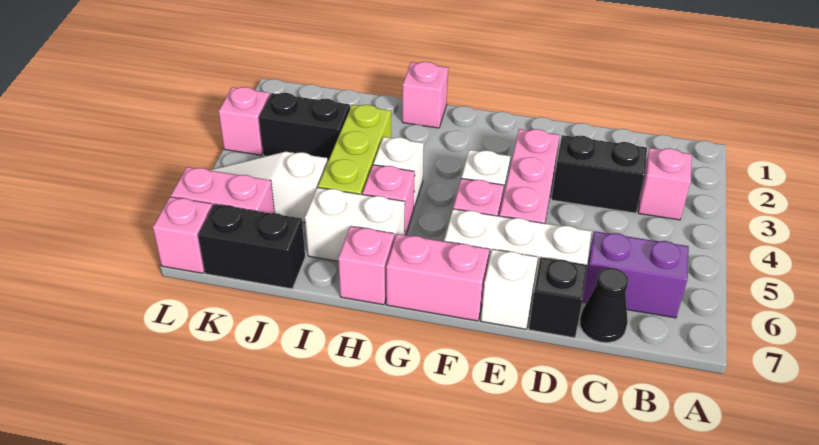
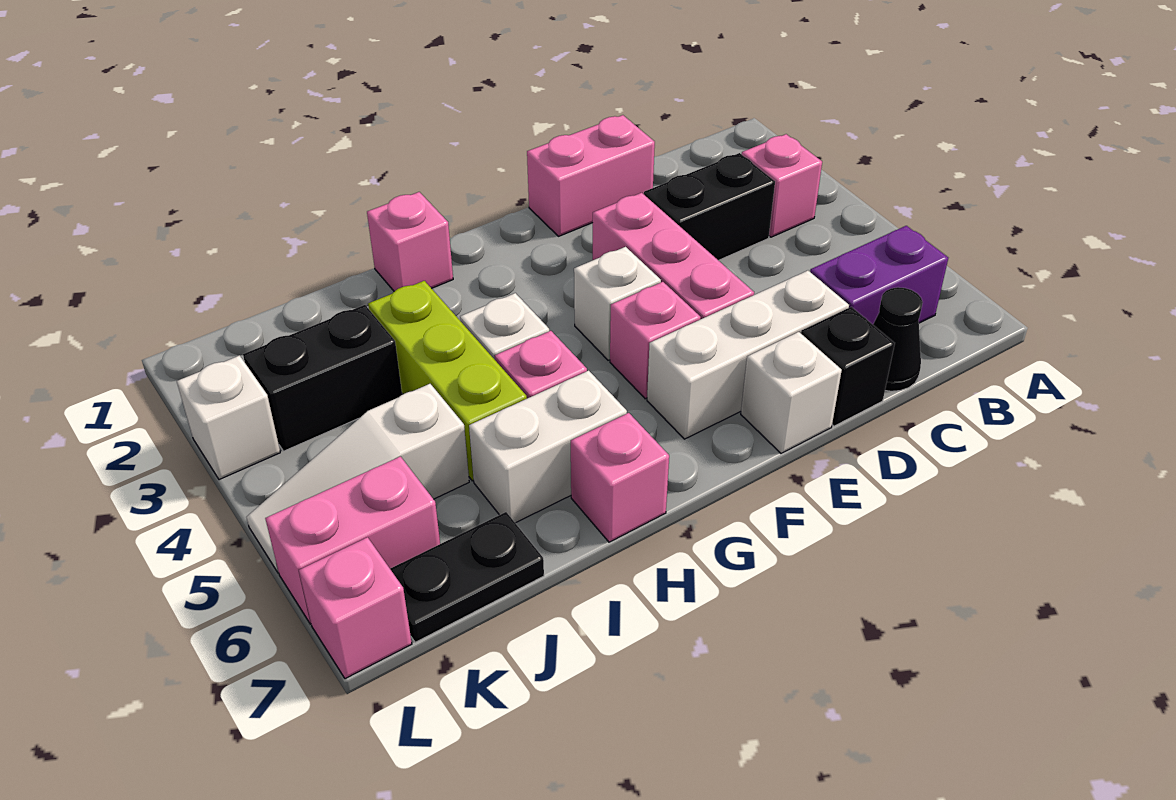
pink 1x2 brick [386,234,489,321] -> pink 1x2 brick moved to [527,115,655,236]
black 1x2 brick [198,204,305,289] -> black 1x2 plate [390,512,544,642]
pink 1x1 brick [218,87,270,155] -> white 1x1 brick [177,356,280,480]

